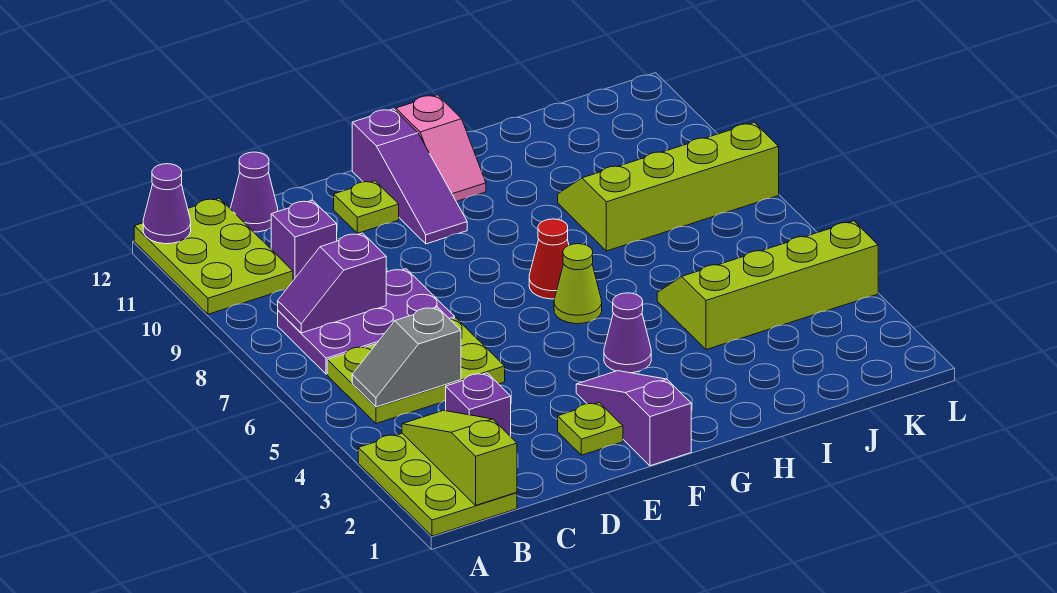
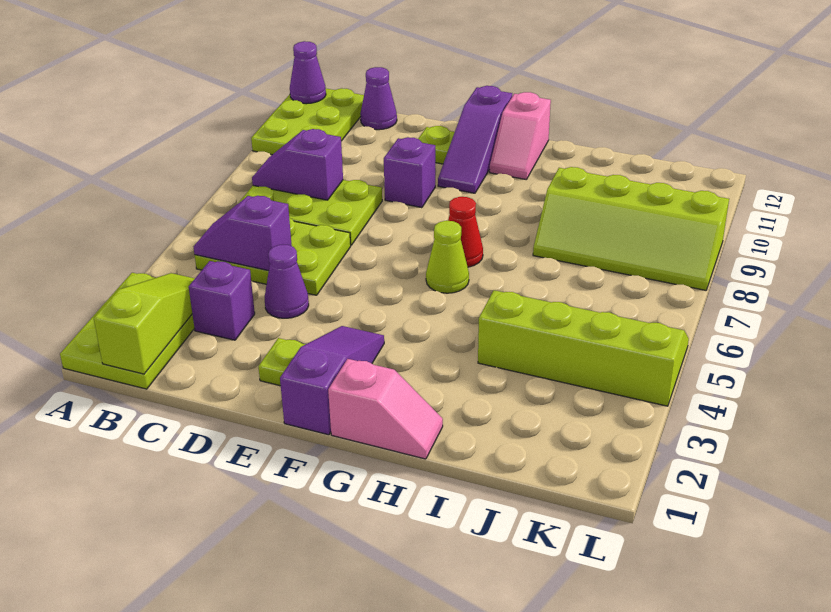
grey 1x2 slope [352,307,461,407] -> purple 1x2 slope [193,196,292,271]
purple 2x3 plate [278,269,455,374] -> lime 2x3 plate [239,180,382,245]
purple 1x1 brick [271,200,337,280] -> purple 1x1 brick moved to [384,137,435,208]
none -> pink 1x2 slope [328,359,443,459]
purple 1x1 cone [604,293,651,373] -> purple 1x1 cone moved to [265,245,309,318]
lime 2x4 slope [558,122,779,251] -> lime 2x4 slope turned to [533,167,729,290]

